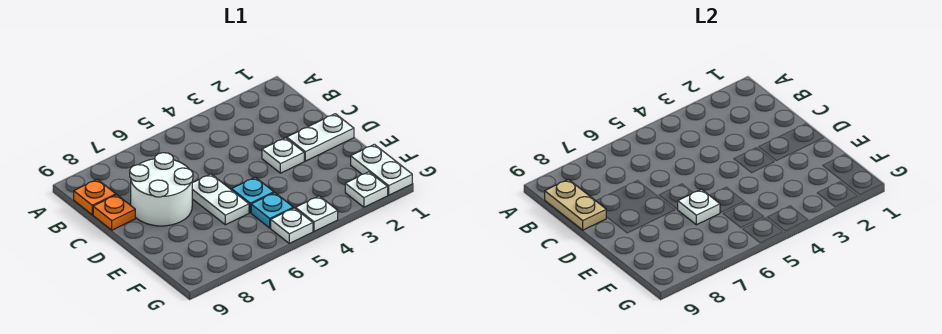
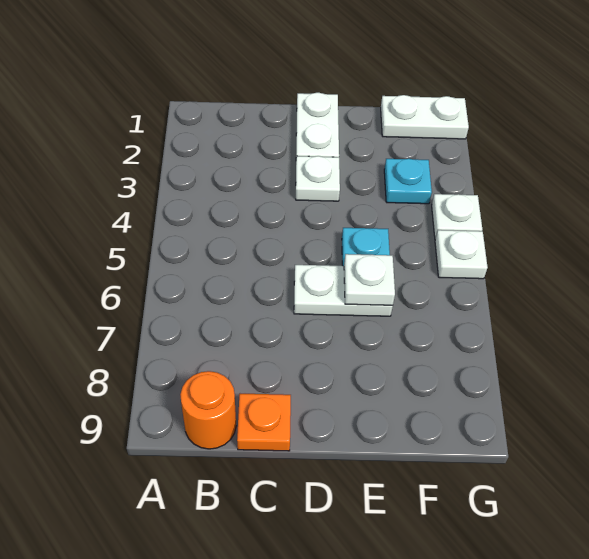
orange 1x1 plate [74,179,116,215] -> orange 1x1 round brick [180,371,236,449]
tan 1x2 plate [545,179,606,230] -> none
white 2x2 round brick [130,153,193,226] -> none
cyan 1x1 plate [251,193,293,228] -> cyan 1x1 plate moved to [384,159,432,204]
white 1x1 plate [345,172,388,207] -> none

